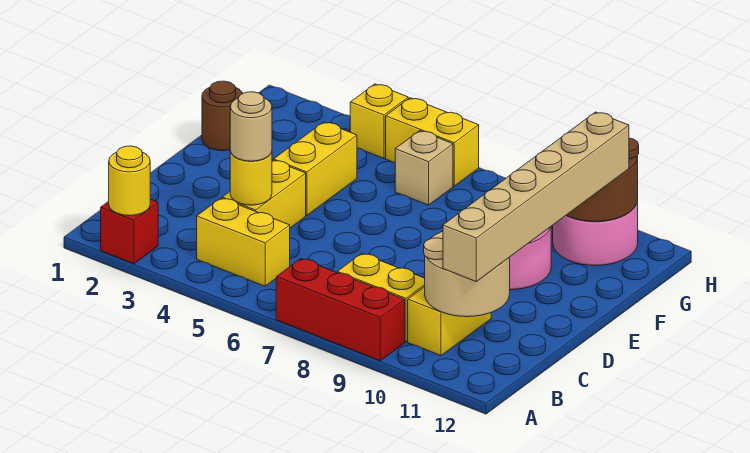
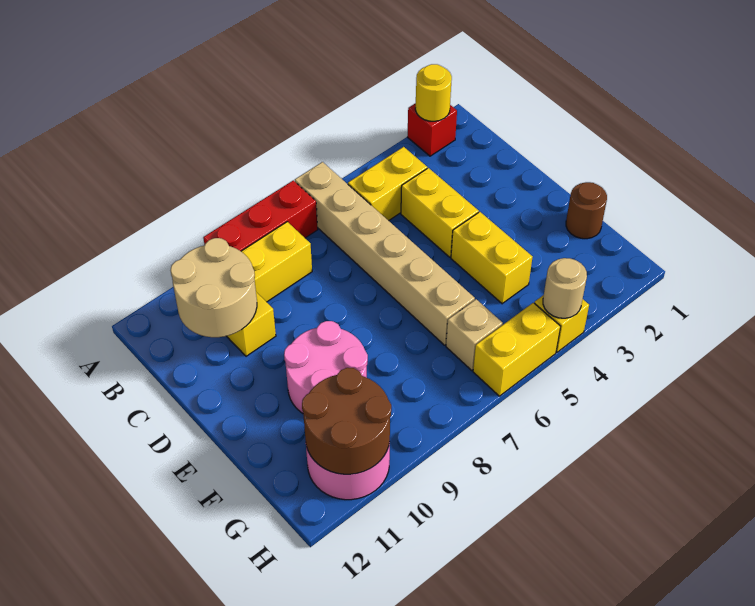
tan 1x6 brick [443,112,629,281] -> tan 1x6 brick moved to [295,162,475,345]
yellow 1x1 round brick [230,151,272,205] -> none
tan 1x1 round brick [230,92,272,161] -> tan 1x1 round brick moved to [543,258,587,318]

